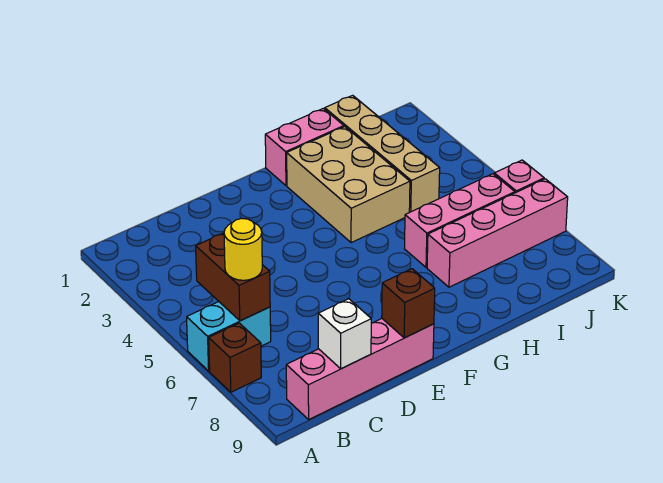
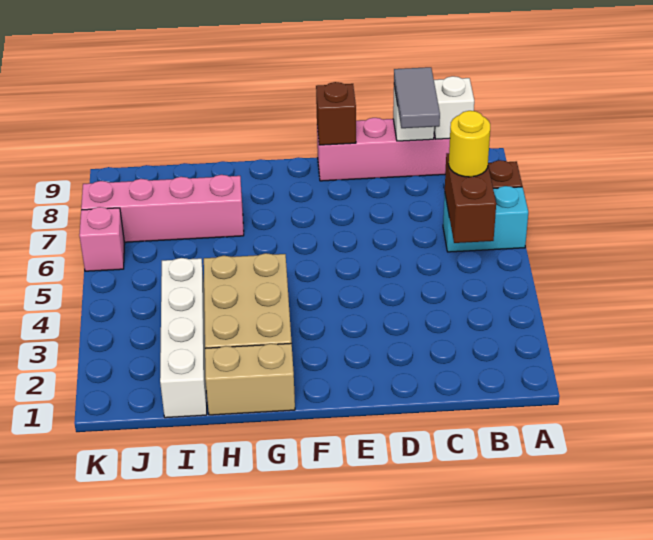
none -> white 1x1 brick [434,76,474,139]
none -> grey 1x2 tile [394,67,440,128]
pink 1x2 brick [265,108,344,186] -> tan 1x2 brick [205,343,295,415]
pink 1x3 brick [405,174,515,267] -> none
tan 1x4 brick [325,95,440,212] -> white 1x4 brick [160,258,207,418]

